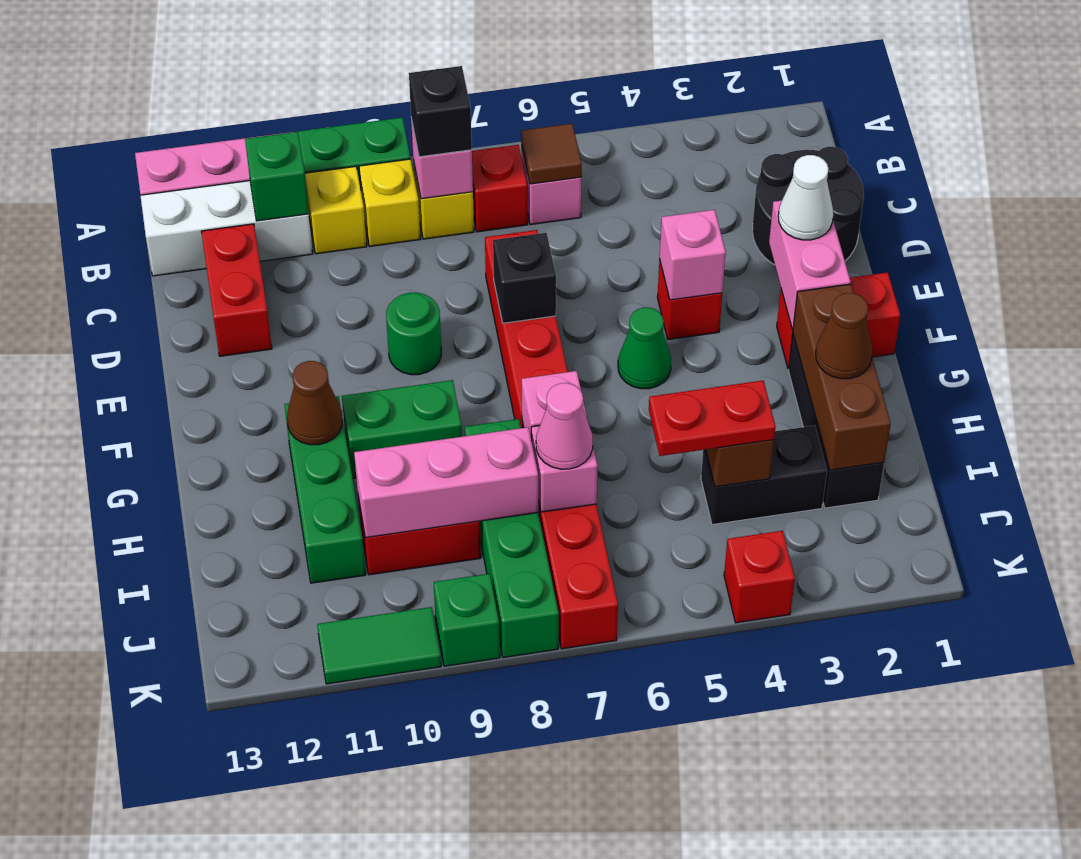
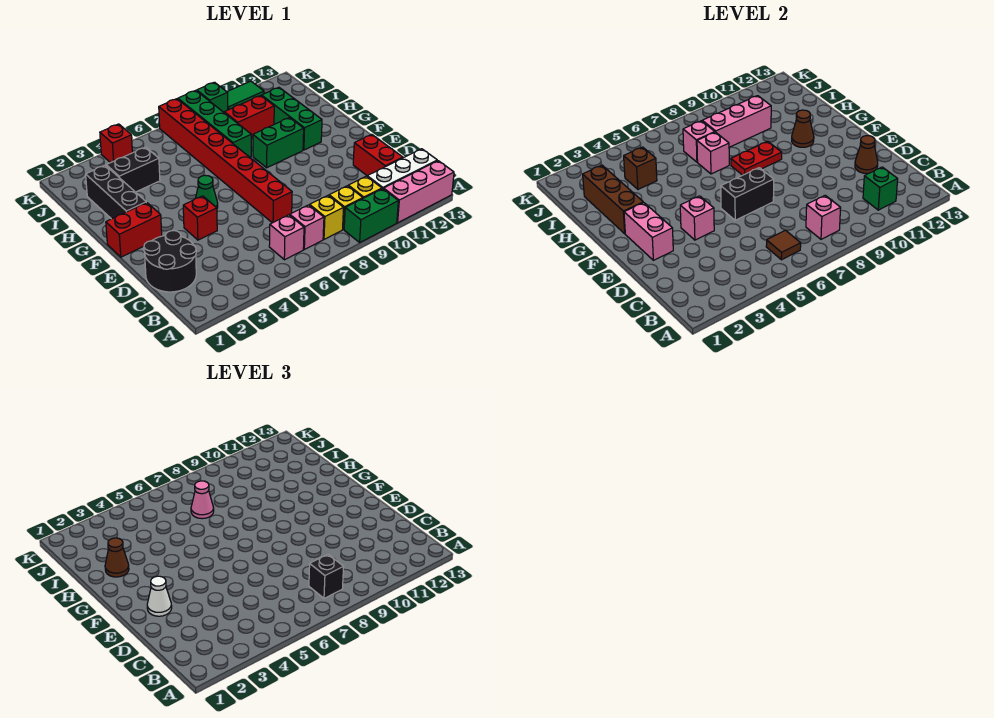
red 1x1 brick [472,145,528,232] -> pink 1x1 brick [290,205,324,249]
none -> brown 1x1 cone [855,136,878,174]
black 1x1 brick [493,233,556,323] -> black 1x2 brick [721,168,774,220]
green 1x1 round brick [386,293,441,375] -> none
red 1x2 plate [649,380,775,456] -> red 1x2 plate moved to [731,141,782,175]

